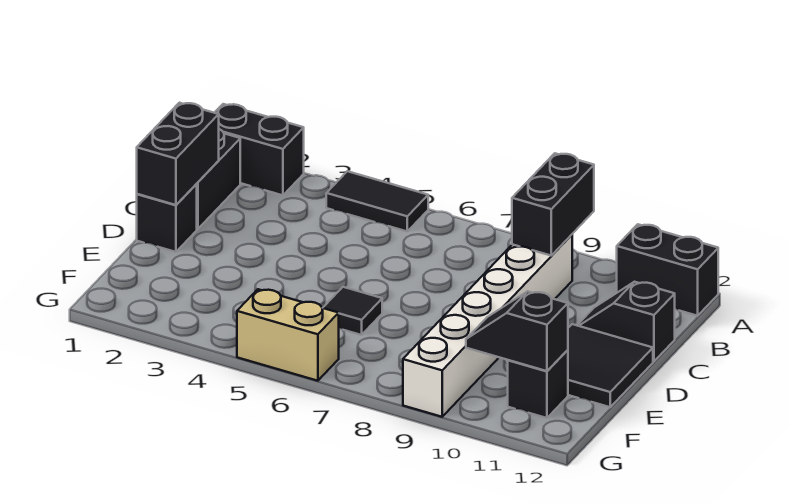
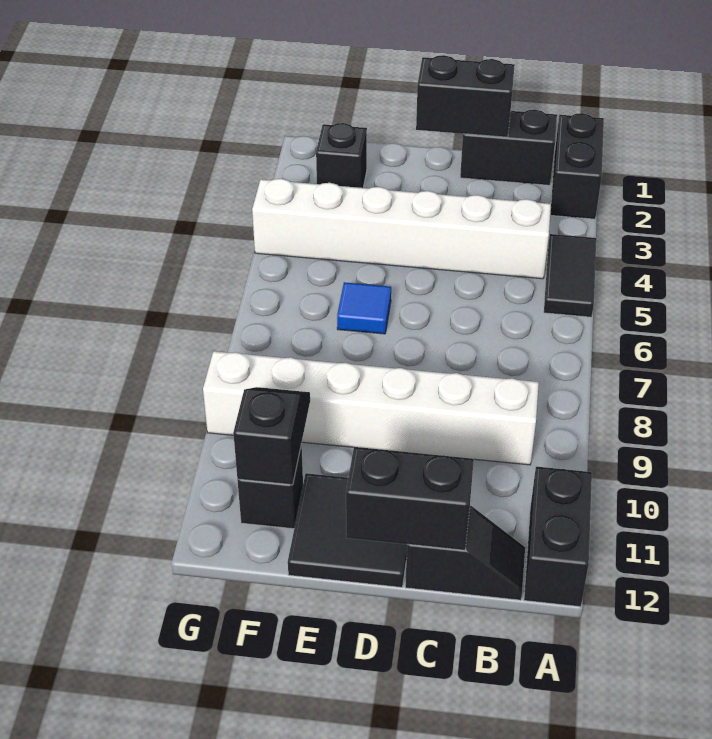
black 1x2 brick [512,153,594,256] -> black 1x2 brick moved to [346,447,474,550]
none -> white 1x6 brick [252,179,551,279]
black 1x2 slope [577,282,675,361] -> black 1x2 slope turned to [405,506,525,600]
black 1x1 brick [137,184,197,252] -> black 1x1 brick moved to [316,123,367,188]
black 1x1 tile [323,287,382,335] -> blue 1x1 tile [337,282,391,334]
tan 1x2 brick [237,289,339,381] -> none

